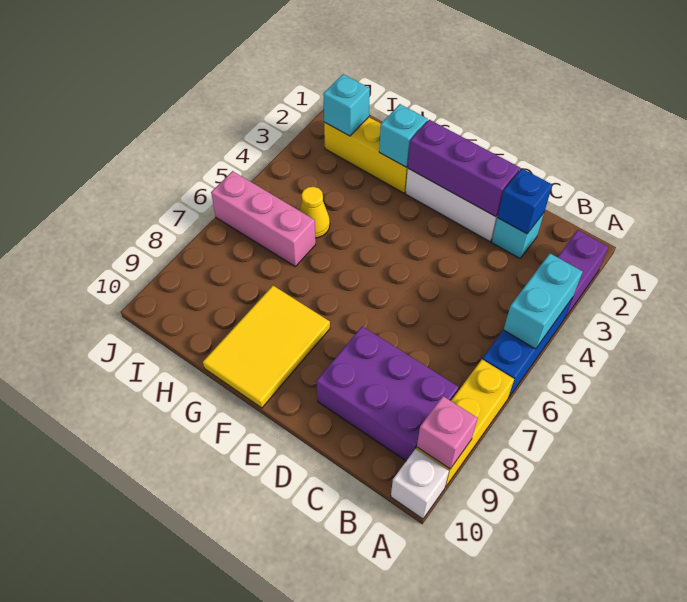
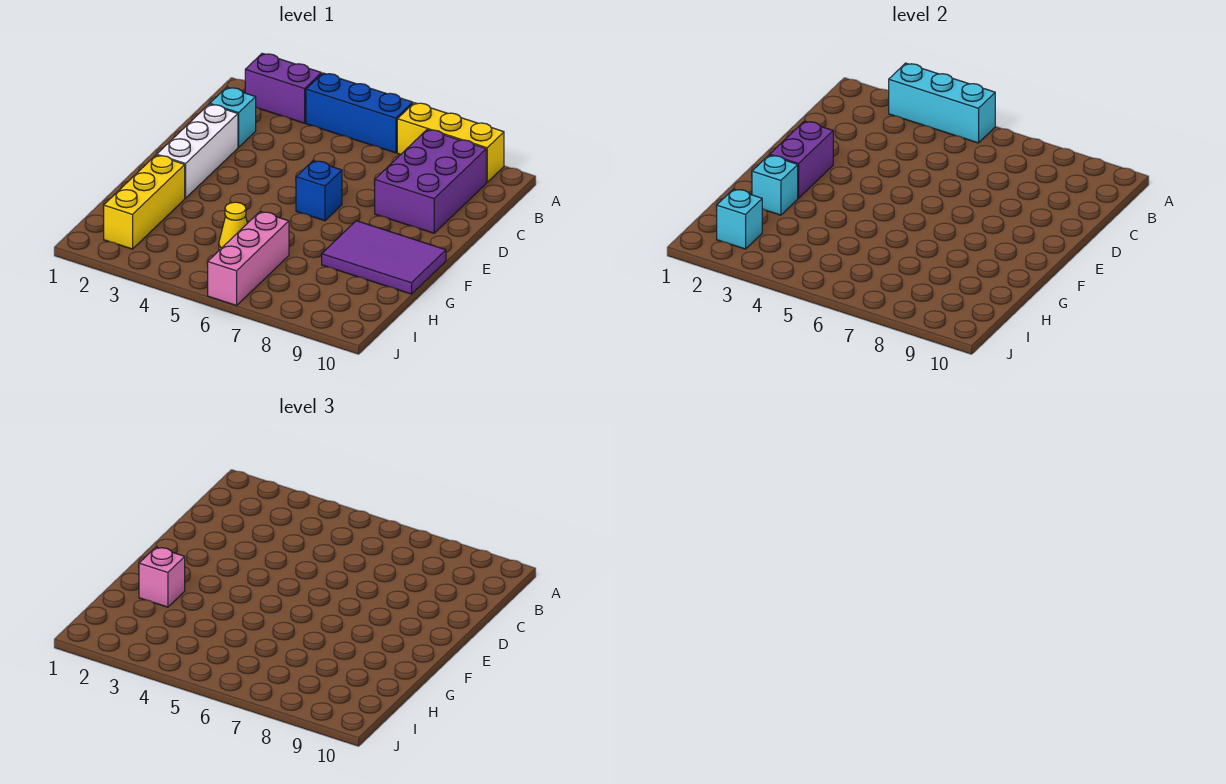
cyan 1x2 brick [504,254,583,349] -> cyan 1x3 brick [889,63,995,143]
pink 1x1 brick [417,396,478,469] -> pink 1x1 brick moved to [139,547,185,607]
white 1x1 brick [391,449,449,519] -> none
blue 1x1 brick [497,169,552,234] -> blue 1x1 brick moved to [296,161,342,221]
purple 1x3 brick [408,120,520,217] -> purple 1x2 brick [770,121,833,198]
yellow 2x3 tile [203,286,330,408] -> purple 2x3 tile [322,221,446,294]

